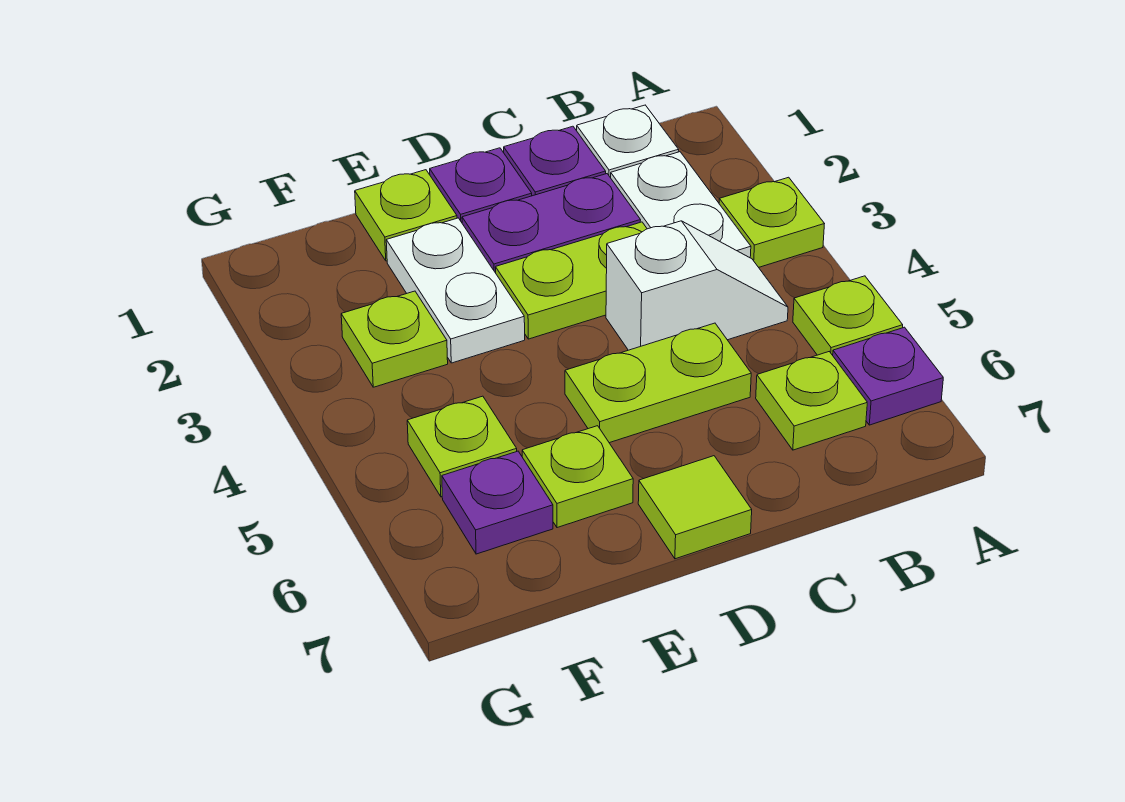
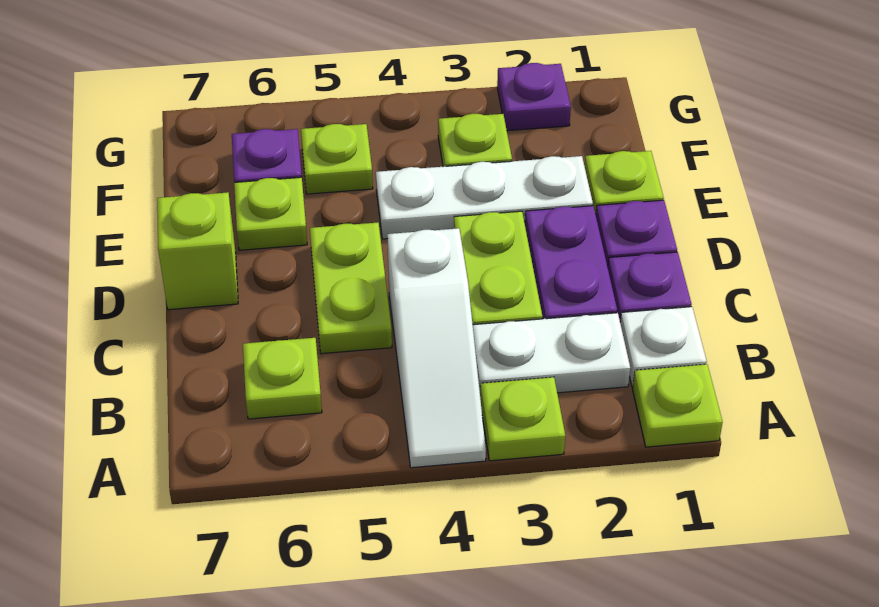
lime 1x1 plate [793,276,903,355] -> lime 1x1 plate moved to [633,364,723,447]
purple 1x1 plate [833,327,943,425] -> purple 1x1 plate moved to [497,63,571,131]
white 1x2 slope [606,221,788,350] -> white 1x3 slope [387,228,486,468]
lime 1x1 tile [638,456,752,559] -> lime 1x1 brick [157,192,238,310]
white 1x2 plate [386,218,525,363] -> white 1x3 plate [376,156,593,239]

